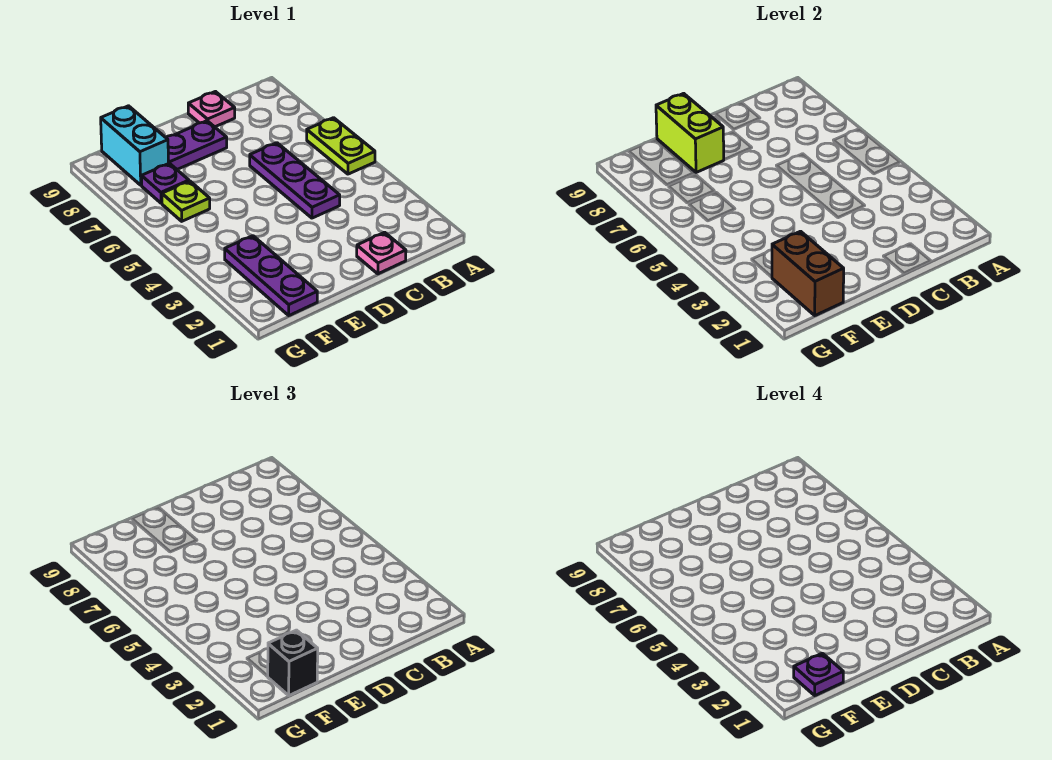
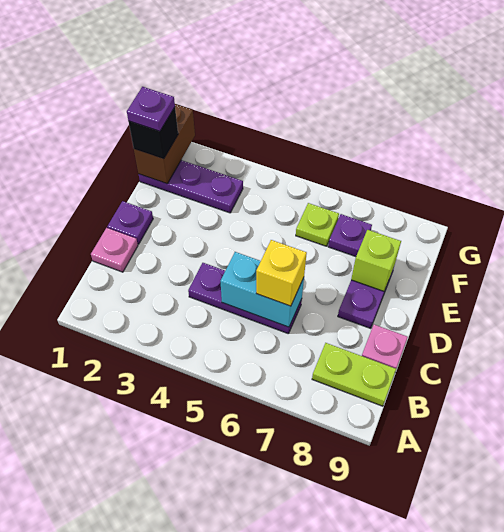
lime 1x2 plate [307,118,375,174] -> lime 1x2 plate moved to [312,343,396,406]
none -> yellow 1x1 brick [256,240,307,306]
none -> purple 1x1 plate [107,201,153,244]
lime 1x2 brick [656,93,724,172] -> lime 1x1 brick [351,230,401,291]
brown 1x2 brick [772,231,844,315] -> brown 1x2 brick turned to [134,104,195,184]
cyan 1x2 brick [101,106,168,185] -> cyan 1x2 brick moved to [221,252,304,327]

